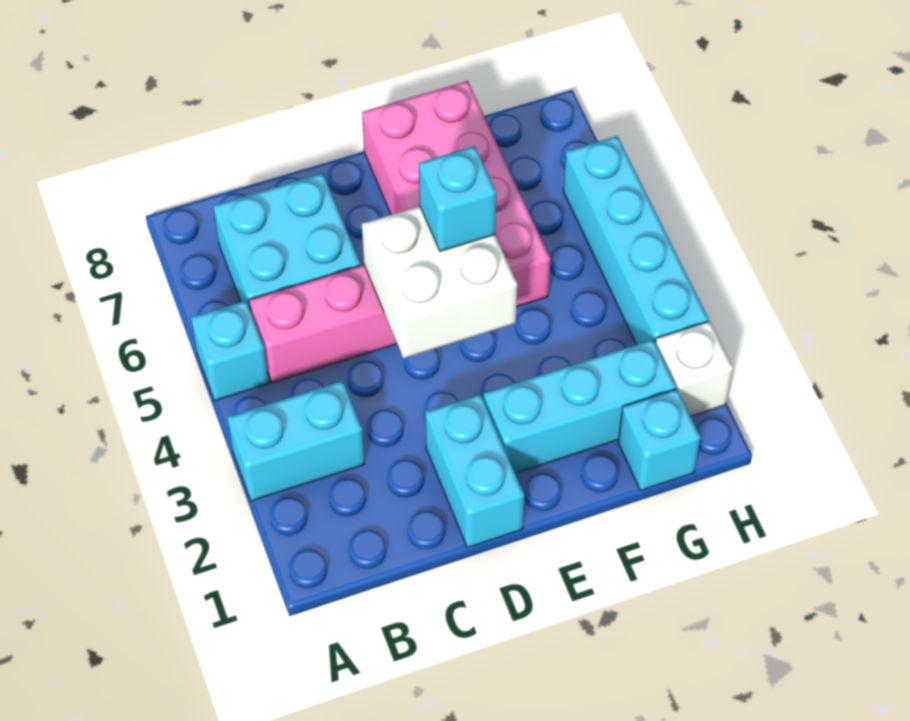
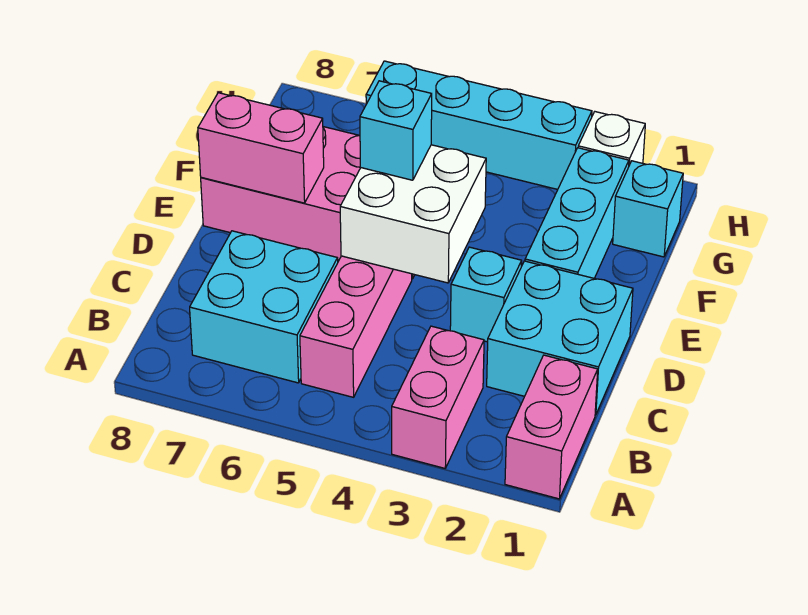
none -> pink 1x2 brick [505,355,598,499]
cyan 1x2 brick [227,381,365,501] -> pink 1x2 brick [392,326,484,468]
cyan 1x1 brick [191,301,269,401] -> cyan 1x1 brick moved to [450,247,522,342]
cyan 1x2 brick [425,394,524,548] -> cyan 2x2 brick [487,261,633,415]
none -> pink 1x2 brick [198,93,324,203]

